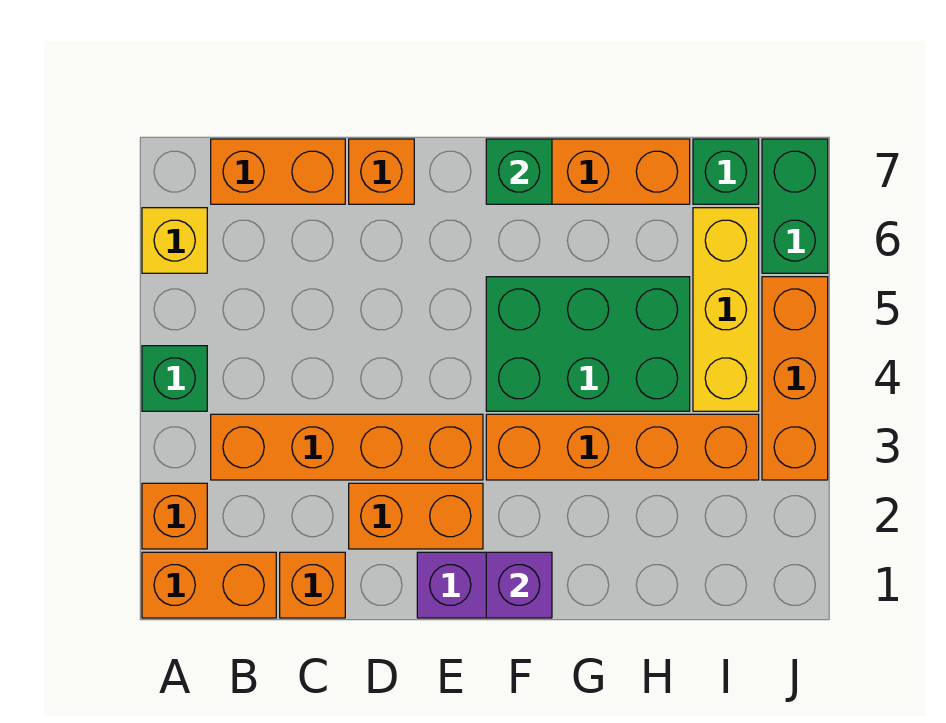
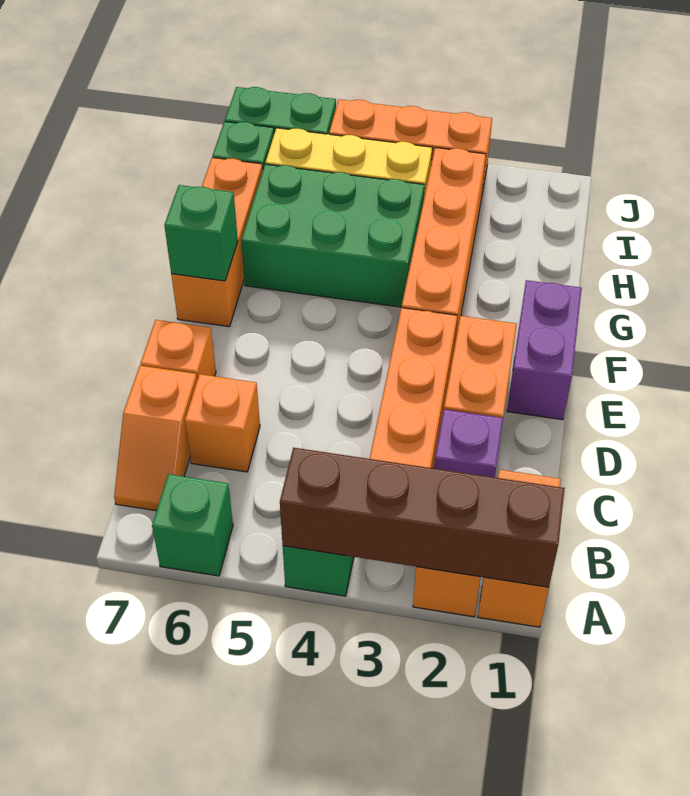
none -> brown 1x4 brick [280,448,565,587]
yellow 1x1 brick [142,208,207,273] -> green 1x1 brick [152,474,233,576]
orange 1x2 brick [211,139,345,204] -> orange 1x2 slope [114,366,197,511]
orange 1x1 brick [280,552,345,618] -> orange 1x1 brick moved to [185,374,260,472]
purple 1x1 brick [486,552,552,618] -> purple 1x1 brick moved to [434,409,503,477]
green 2x3 brick [486,277,690,411] -> green 2x3 brick turned to [241,164,424,307]

